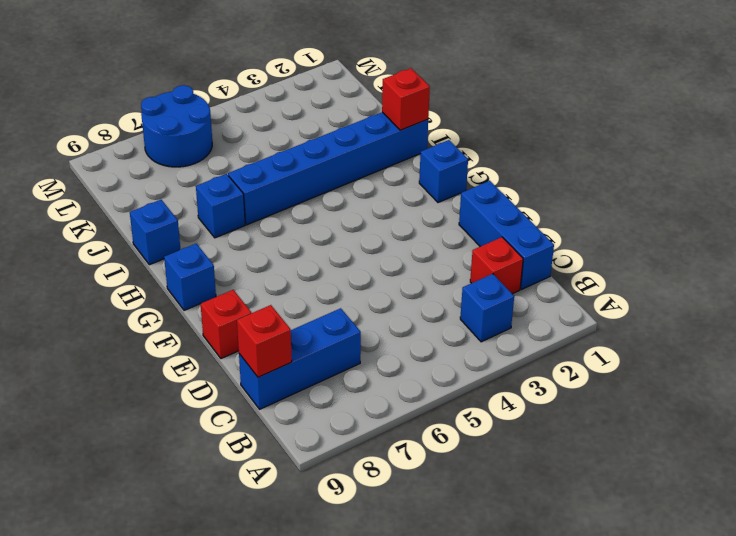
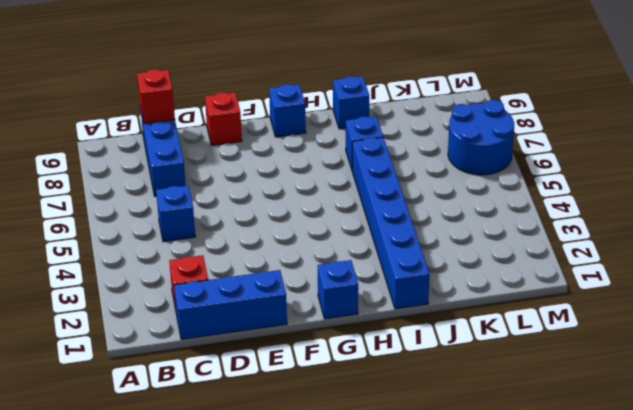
blue 1x1 brick [460,274,514,342] -> blue 1x1 brick moved to [156,185,195,242]
red 1x1 brick [382,68,430,130] -> none

